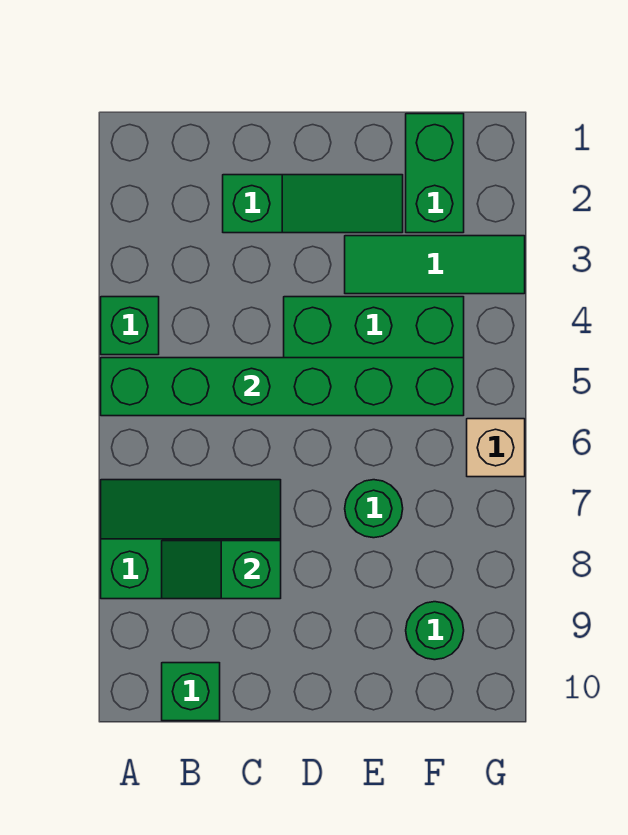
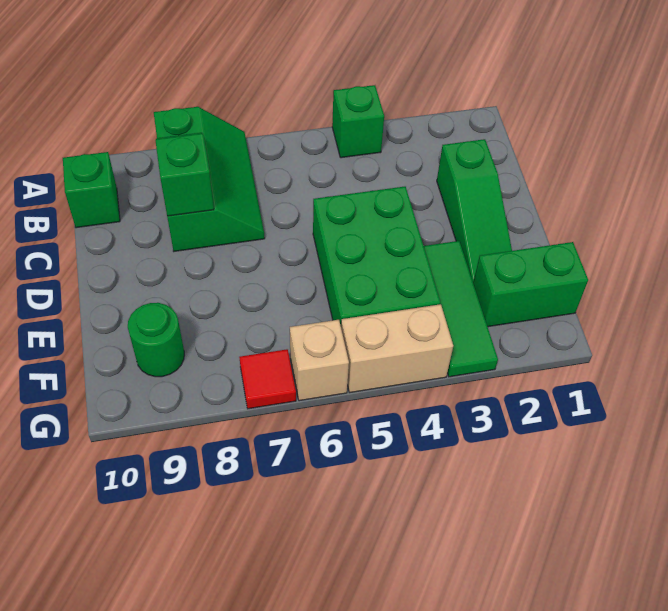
green 1x6 brick [101,358,464,416] -> none
green 1x1 round brick [345,480,403,538] -> none
none -> tan 1x2 brick [341,304,453,393]
none -> red 1x1 tile [239,349,296,409]

